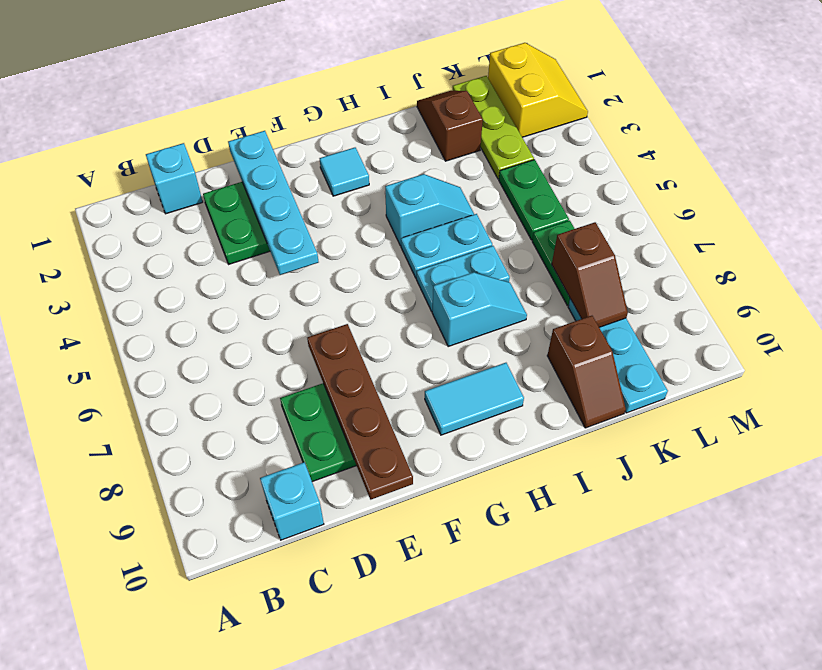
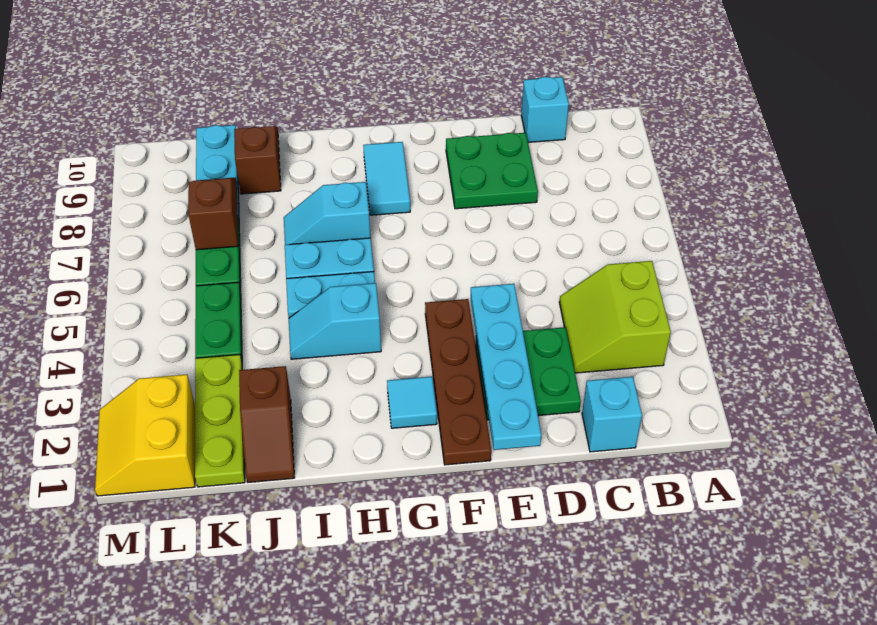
none -> lime 2x2 slope [559,261,671,373]
brown 1x4 plate [307,324,413,500] -> brown 1x4 plate moved to [425,299,491,465]
cyan 1x2 tile [425,363,524,435] -> cyan 1x2 tile turned to [363,142,410,215]

